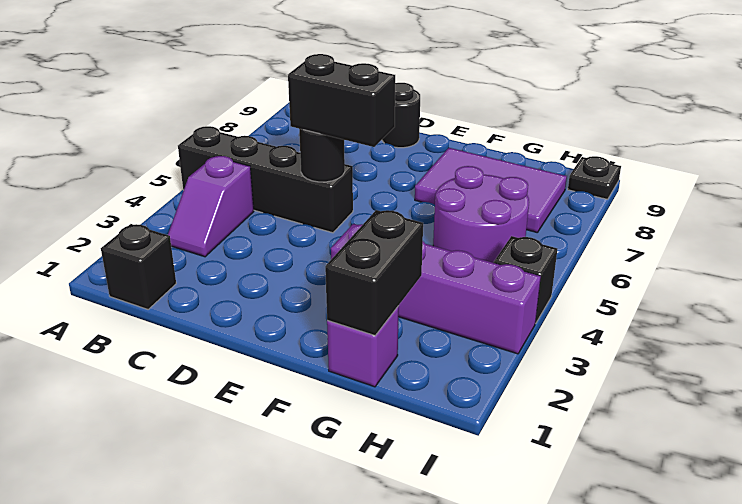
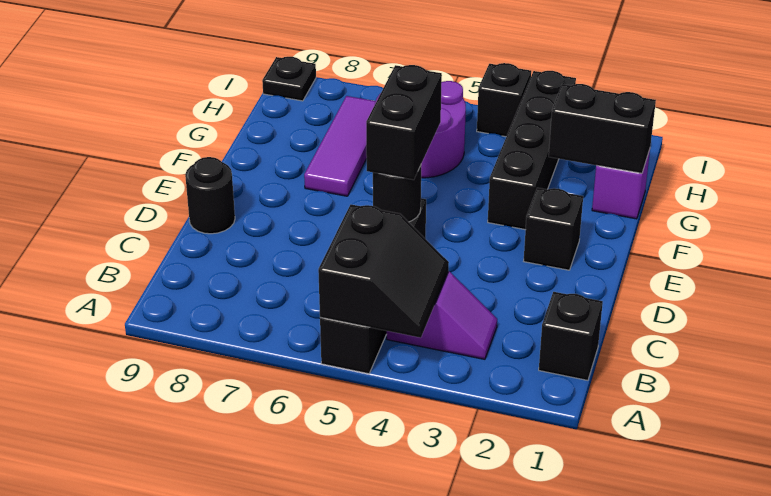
none -> black 2x2 slope [318,204,449,338]
none -> black 1x1 brick [524,188,583,270]
purple 1x4 brick [331,224,541,354] -> black 1x4 brick [488,71,576,230]
purple 2x3 tile [415,148,567,233] -> purple 1x3 tile [304,96,375,196]

